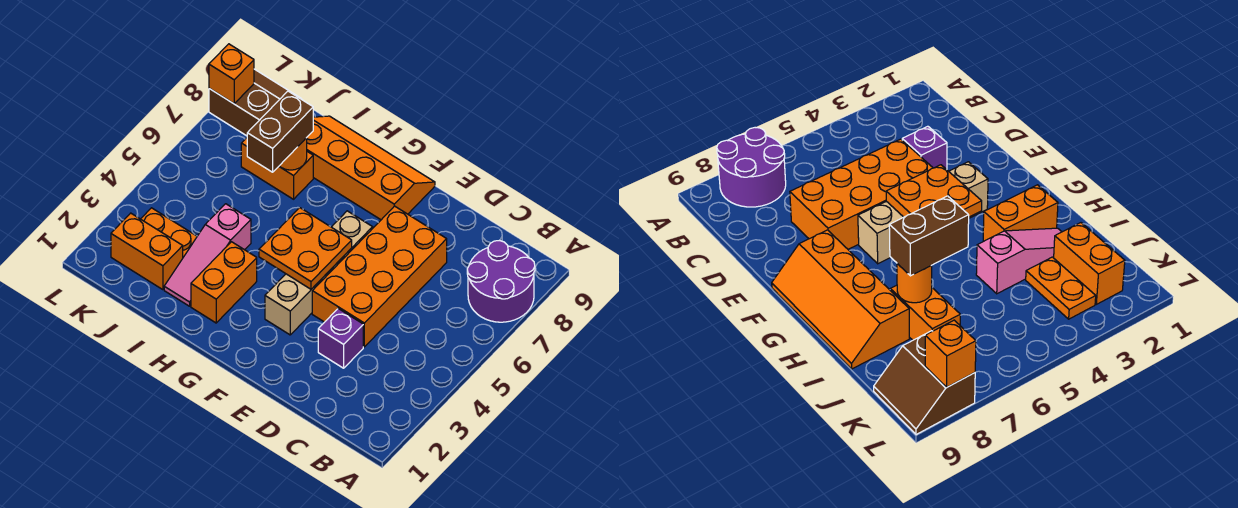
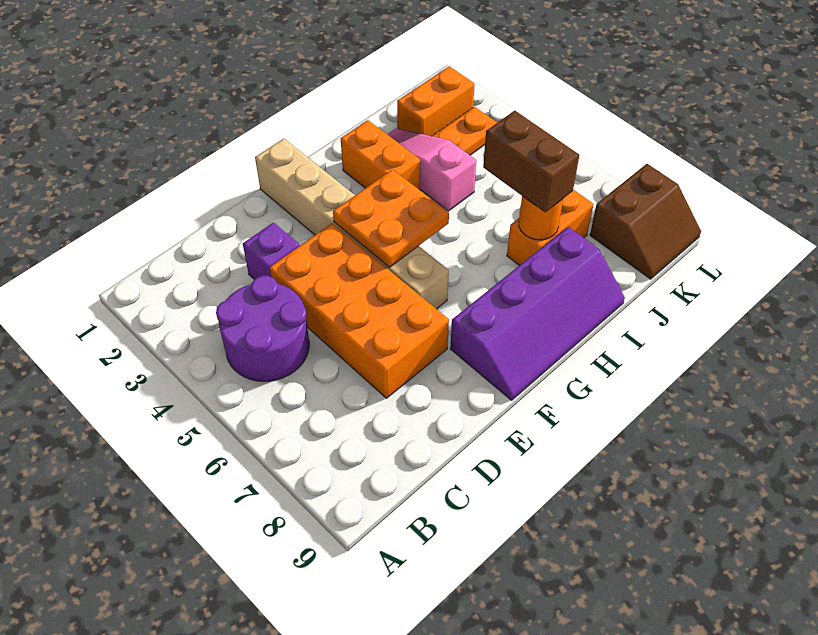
purple 2x2 round brick [467,240,535,322] -> purple 2x2 round brick moved to [216,276,309,381]
tan 1x4 brick [265,211,373,335] -> tan 1x6 brick [255,139,449,309]
orange 2x4 slope [307,116,435,220] -> purple 2x4 slope [450,227,625,400]
orange 1x1 brick [209,44,254,104] -> none

